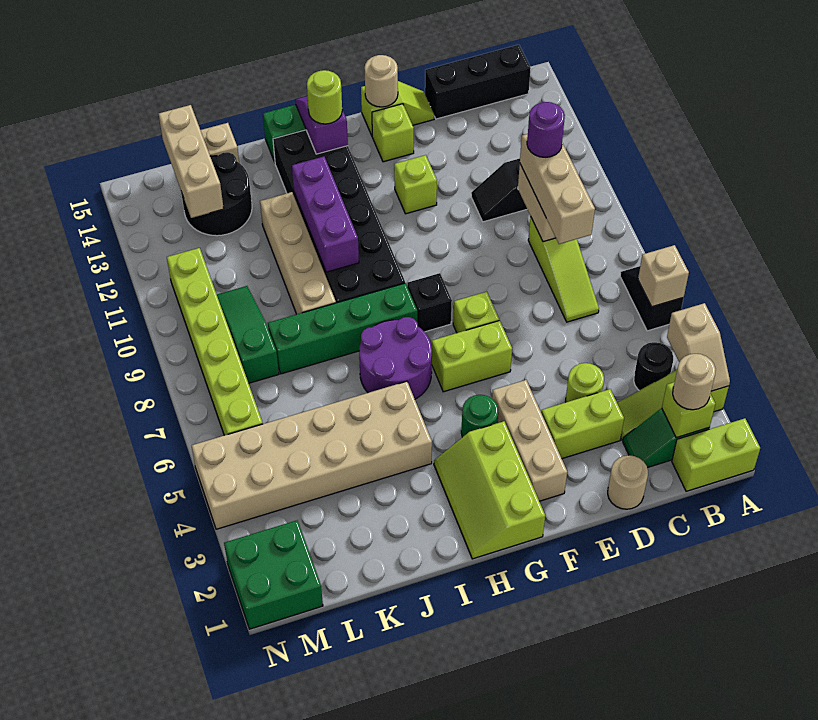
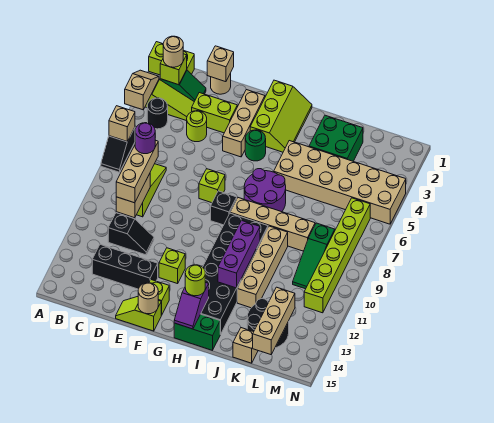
black 1x3 brick [425,45,531,119] -> black 1x3 brick moved to [92,244,158,289]
purple 1x1 round brick [527,102,565,157] -> purple 1x1 round brick moved to [135,123,155,154]
none -> tan 1x1 brick [207,46,234,82]
lime 1x2 brick [432,321,512,392] -> none
green 1x4 brick [268,283,417,374] -> tan 1x4 brick [230,198,315,251]
green 2x2 brick [224,520,323,629] -> green 2x2 brick moved to [309,115,363,161]

